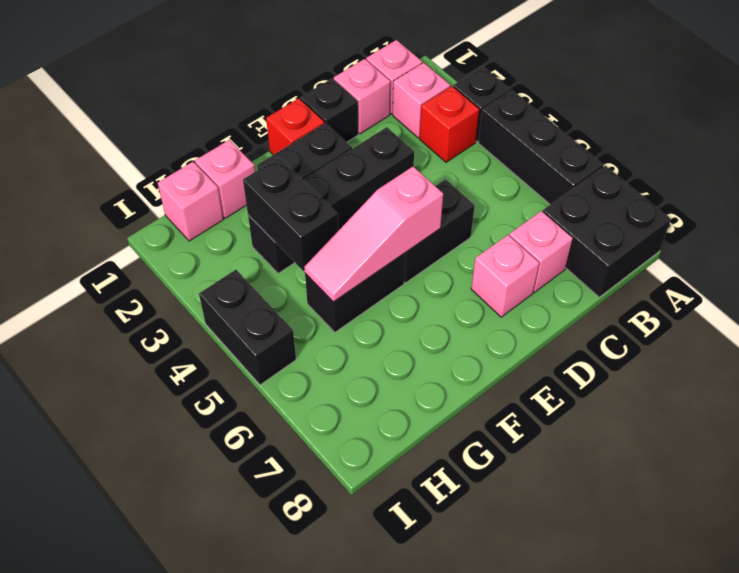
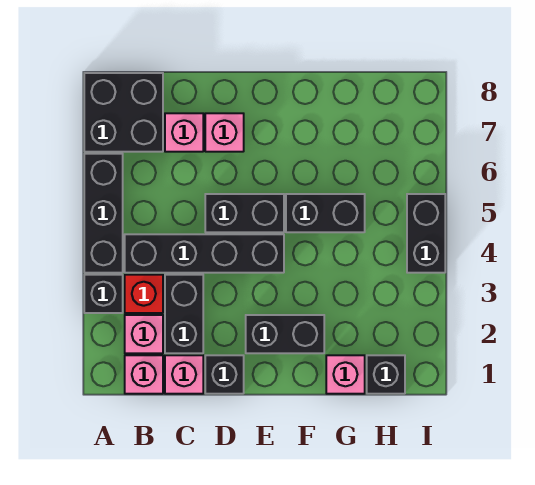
black 1x4 brick [248,127,414,274] -> black 1x4 brick moved to [125,234,284,273]
red 1x1 brick [266,98,324,155] -> none
pink 1x3 slope [304,167,443,302] -> none
black 1x2 brick [243,157,338,271] -> black 1x2 brick moved to [165,275,203,353]
pink 1x1 brick [158,162,223,241] -> black 1x1 brick [367,355,405,394]

